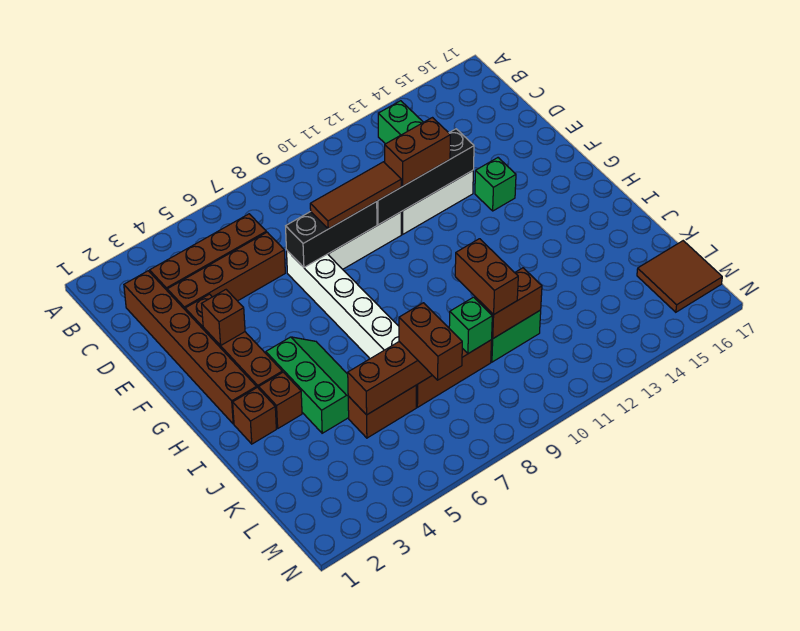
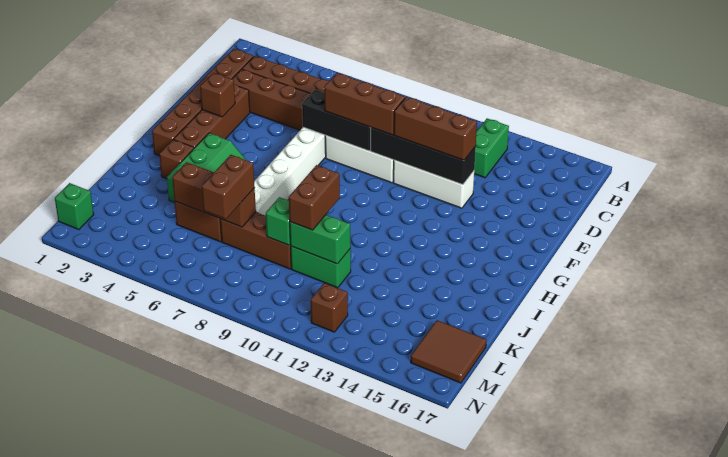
brown 1x3 tile [310,162,401,229] -> brown 1x3 brick [324,73,405,135]
brown 1x2 brick [385,118,450,186] -> brown 1x3 brick [394,97,477,160]
green 1x1 brick [475,158,516,211] -> green 1x1 brick moved to [55,183,94,230]
brown 1x1 brick [233,387,276,444] -> brown 1x1 brick moved to [311,283,348,332]
brown 1x2 brick [475,268,542,339] -> green 1x2 brick [290,215,351,264]

